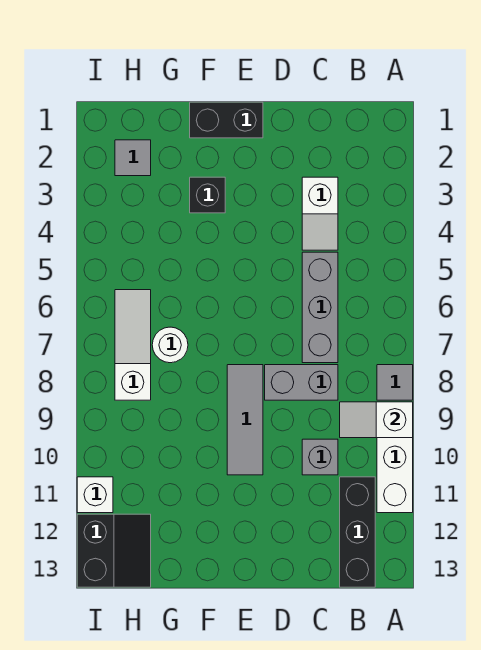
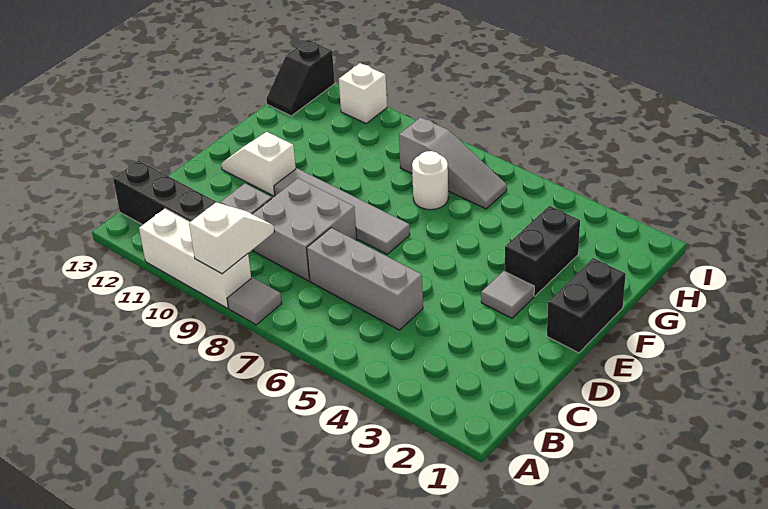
white 1x2 slope [302,177,338,250] -> white 1x2 slope moved to [221,132,296,196]
grey 1x2 brick [265,365,338,400] -> grey 2x2 brick [253,178,357,281]
grey 1x3 tile [227,365,263,475] -> grey 1x4 tile [274,168,410,254]
black 1x1 brick [190,177,225,213] -> black 1x2 brick [505,206,580,296]
grey 1x1 tile [115,140,151,176] -> grey 1x1 tile moved to [481,271,534,318]
white 1x3 slope [115,290,151,400] -> grey 1x3 slope [399,117,507,209]
black 2x2 slope [77,514,151,587] -> black 1x2 slope [267,40,335,116]

